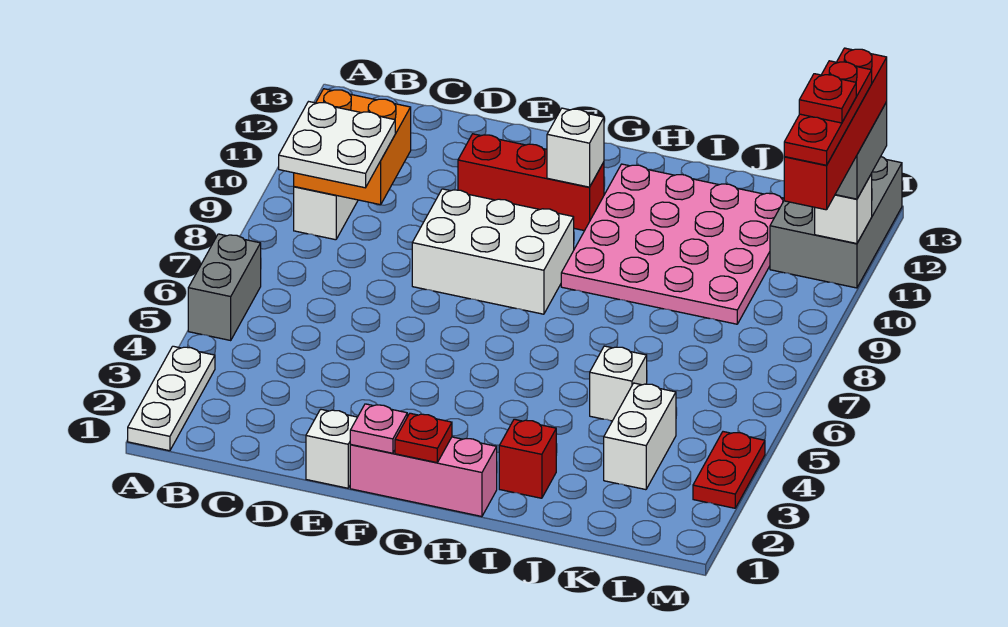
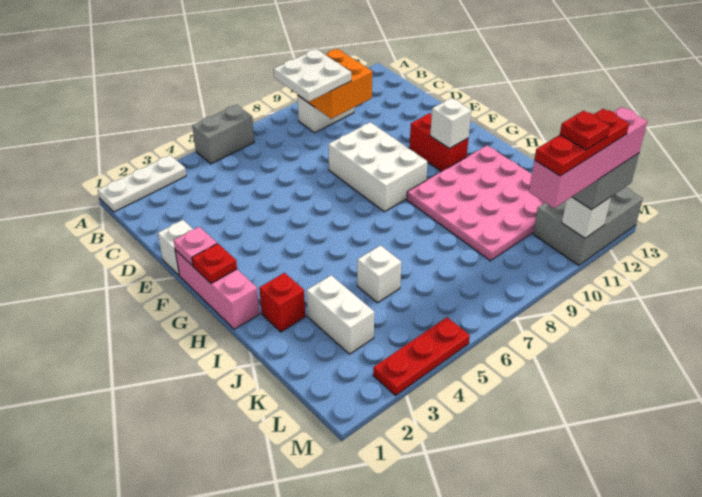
red 1x3 brick [458,134,604,231] -> red 1x2 brick [409,113,469,172]
white 1x2 brick [604,383,676,490] -> white 1x2 brick turned to [307,275,374,354]
red 1x2 plate [693,432,765,508] -> red 1x3 plate [373,317,470,395]
red 1x4 brick [784,48,887,210] -> pink 1x4 brick [529,107,648,208]

